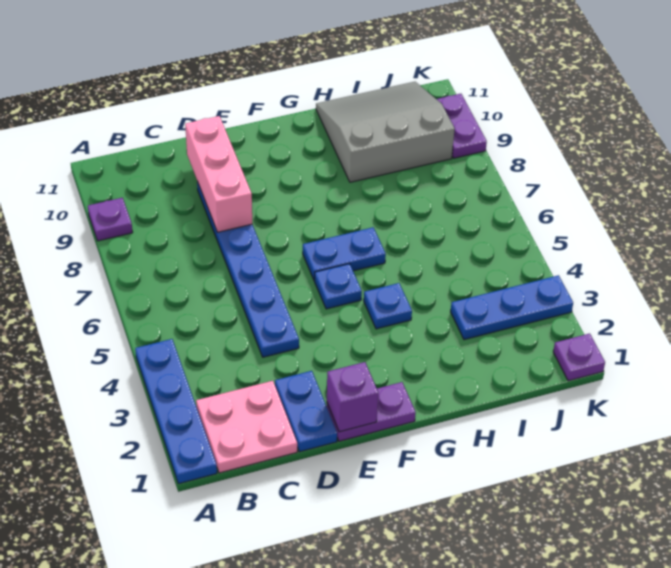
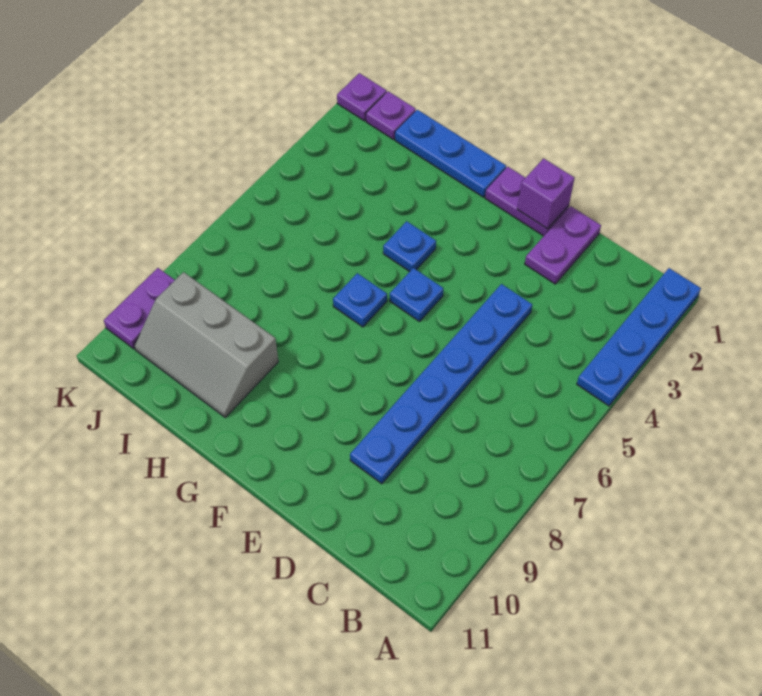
purple 1x1 plate [88,198,133,241] -> purple 1x1 plate moved to [366,91,416,139]
pink 2x2 plate [196,381,297,473] -> none
blue 1x2 plate [275,371,337,452] -> purple 1x2 plate [525,206,601,284]
pink 1x3 brick [185,116,252,232] -> none
blue 1x2 plate [303,227,386,280] -> blue 1x1 plate [333,273,387,327]
grey 3x3 slope [316,82,455,182] -> grey 2x3 slope [134,272,278,417]
blue 1x3 plate [451,275,573,340] -> blue 1x3 plate moved to [395,110,506,197]

